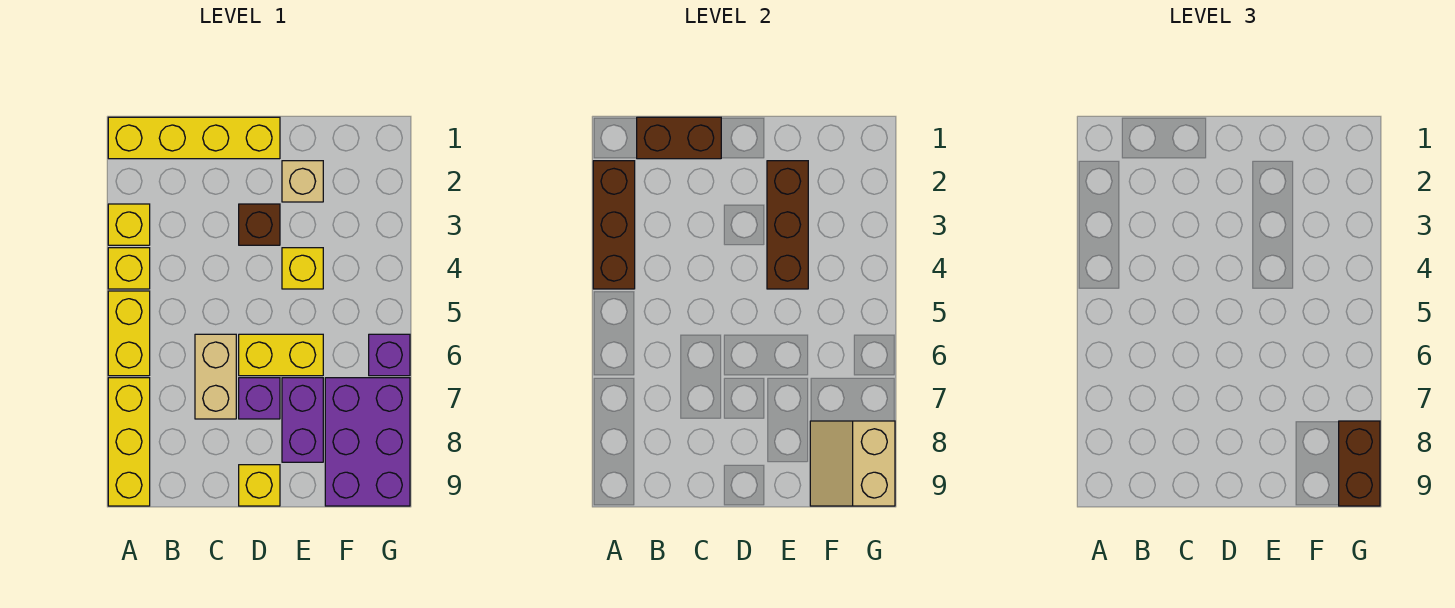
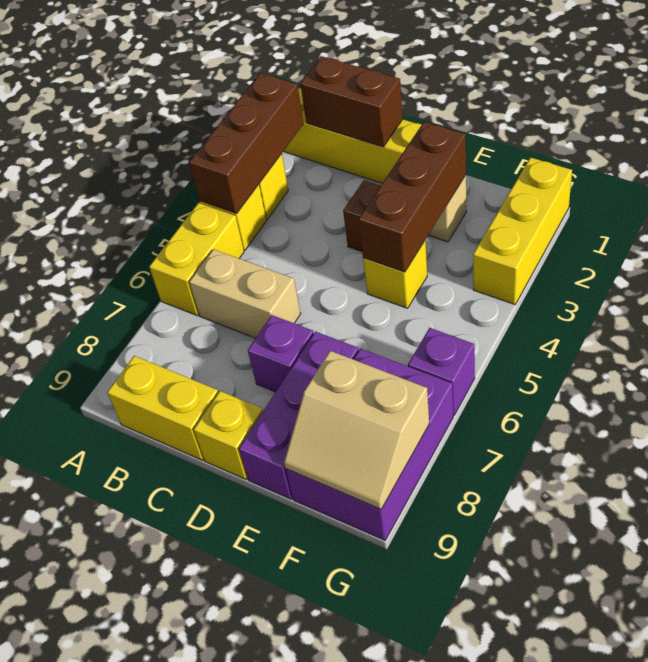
yellow 1x3 brick [108,378,150,506] -> yellow 1x3 brick moved to [473,157,572,304]
tan 1x2 brick [195,334,236,419] -> tan 1x2 brick turned to [189,249,301,338]
yellow 1x2 brick [239,334,323,376] -> yellow 1x2 brick moved to [107,356,218,460]
purple 1x2 brick [282,378,323,462] -> purple 1x3 brick [239,332,359,499]
tan 2x2 slope [810,421,895,506] -> tan 2x2 slope turned to [284,351,429,509]
brown 1x2 brick [1339,421,1380,506] -> none

